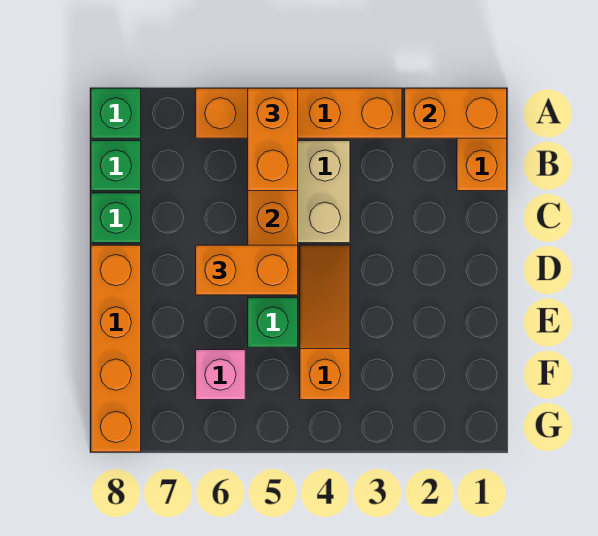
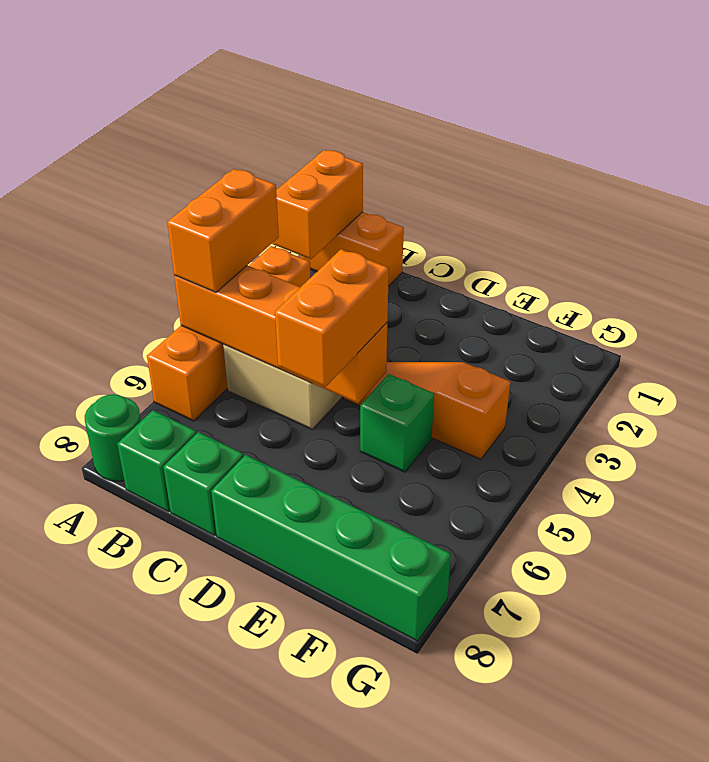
orange 1x2 brick [248,88,298,191] -> orange 1x2 brick turned to [167,169,279,292]
green 1x1 brick [91,88,141,138] -> green 1x1 round brick [85,394,141,481]
orange 1x4 brick [91,245,141,452] -> green 1x4 brick [211,455,451,641]
pink 1x1 brick [196,350,245,400] -> none

